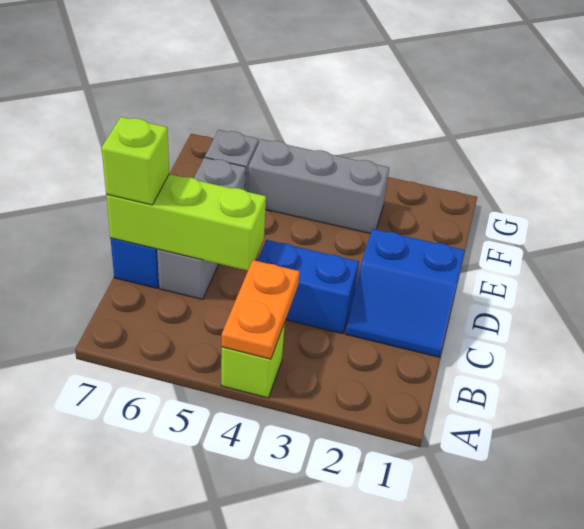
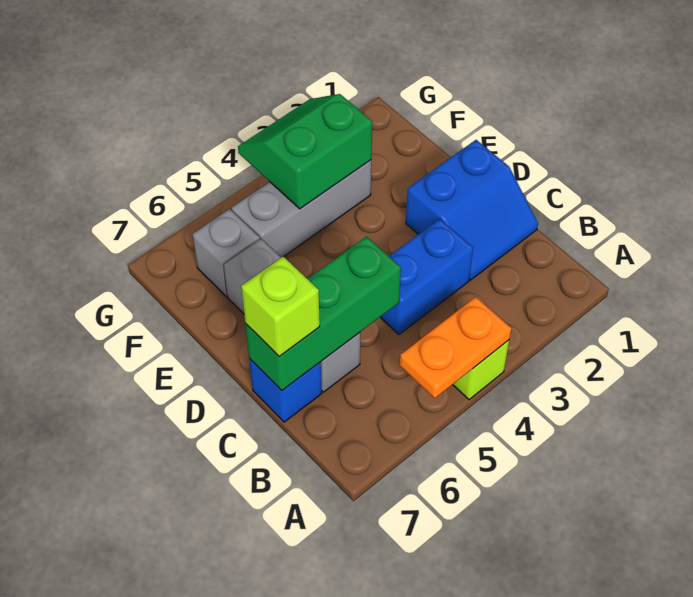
orange 1x2 plate [222,260,300,359] -> orange 1x2 plate turned to [400,297,511,398]
lime 1x3 brick [106,174,266,271] -> green 1x3 brick [245,236,401,390]
none -> green 2x2 slope [238,94,372,209]

